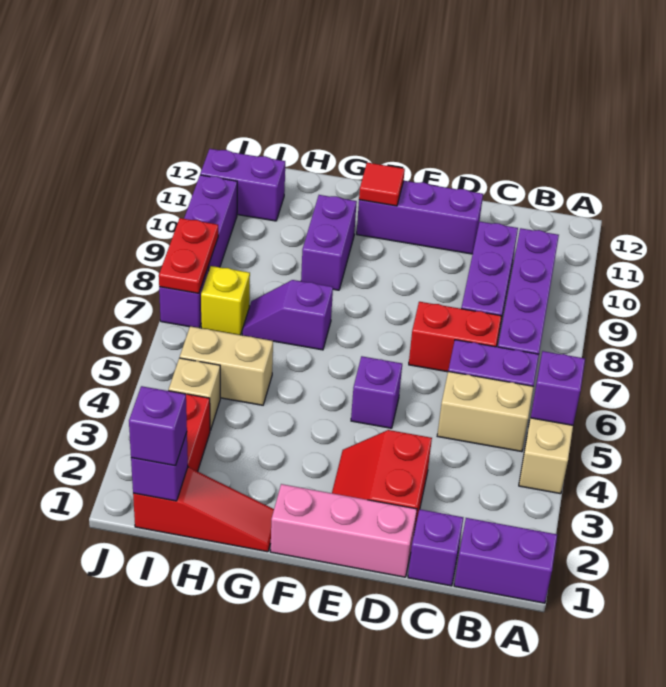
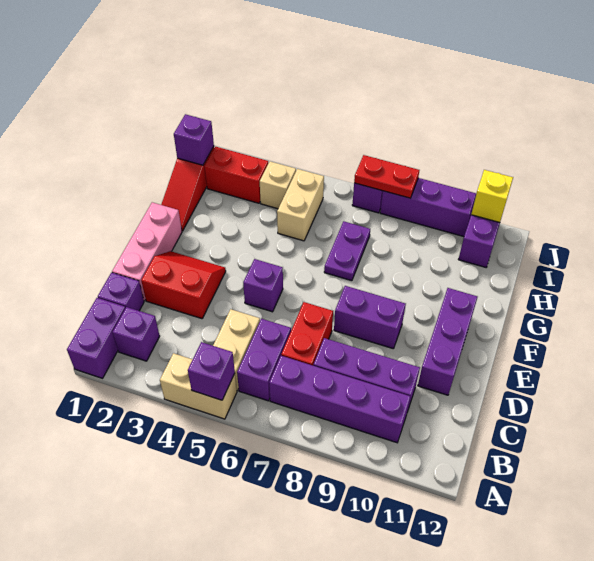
red 1x1 tile [359,163,405,206] -> none
purple 1x2 slope [242,280,333,350] -> purple 1x2 plate [324,221,370,281]
purple 1x2 brick [301,195,357,290] -> purple 1x2 brick moved to [334,286,406,349]
purple 1x1 brick [129,386,187,466] -> purple 1x1 brick moved to [113,307,160,361]
yellow 1x1 brick [201,266,250,335] -> yellow 1x1 brick moved to [471,170,513,222]

